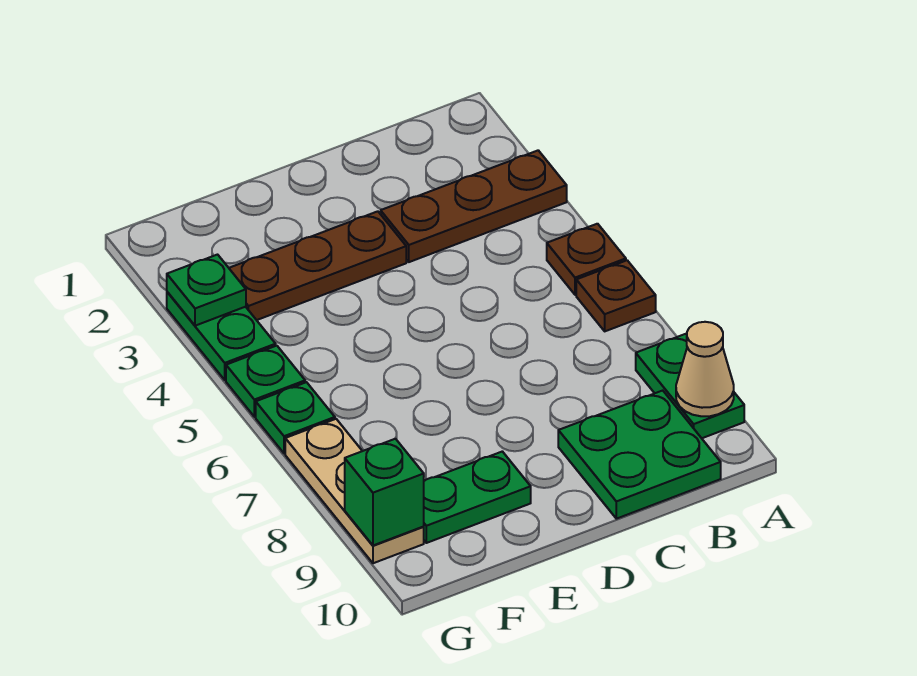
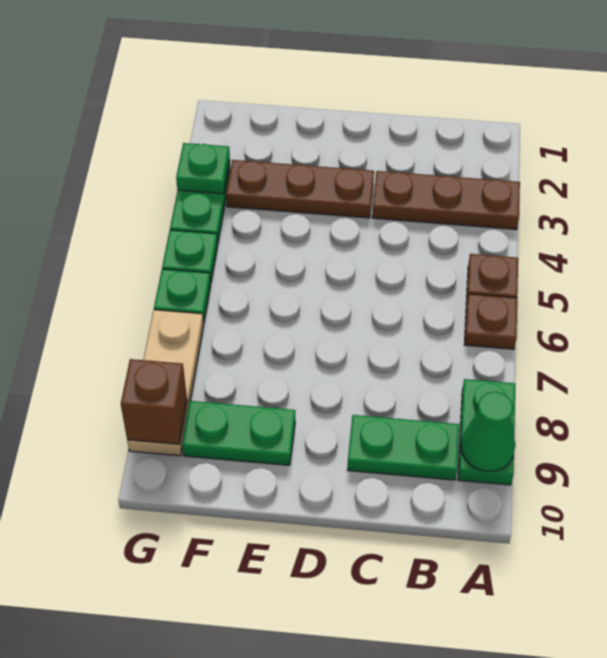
tan 1x1 cone [676,322,734,416] -> green 1x1 cone [461,392,515,471]
green 2x2 plate [558,391,721,519] -> green 1x2 plate [348,415,459,480]
green 1x1 brick [345,439,424,545] -> brown 1x1 brick [121,359,187,444]

